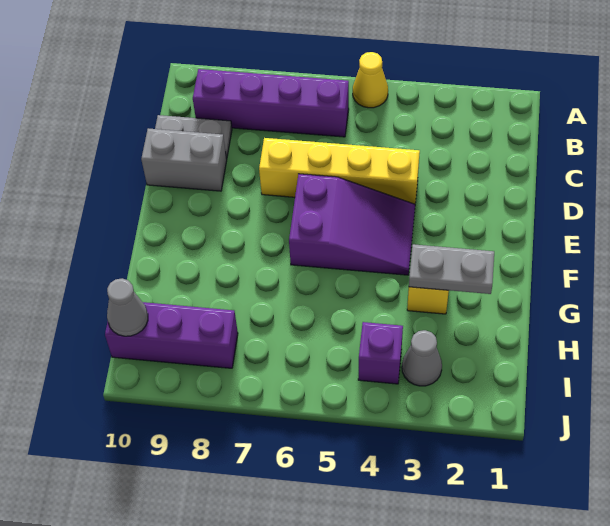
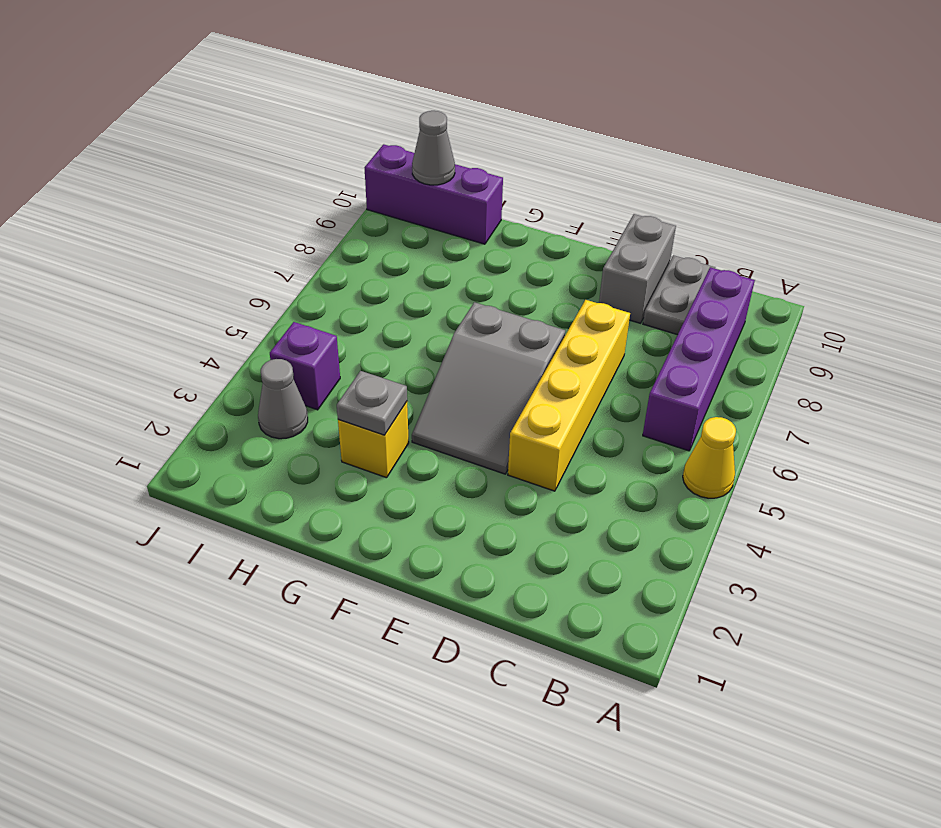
purple 2x3 slope [289,174,415,275] -> grey 2x3 slope [412,302,565,474]
grey 1x2 plate [409,244,494,294] -> grey 1x1 plate [337,371,407,435]
purple 1x3 brick [105,302,238,368] -> purple 1x3 brick turned to [364,144,503,244]

